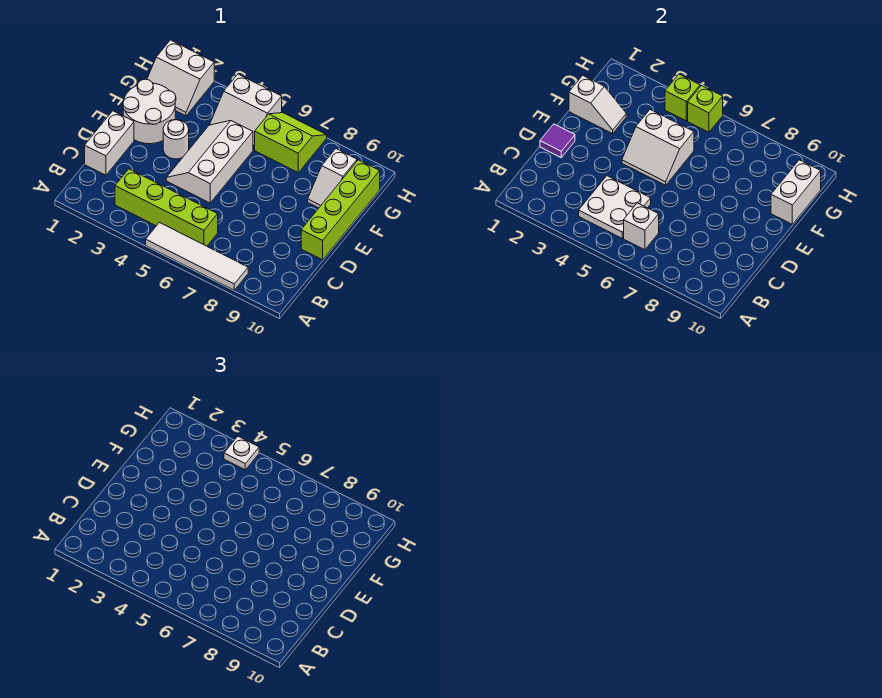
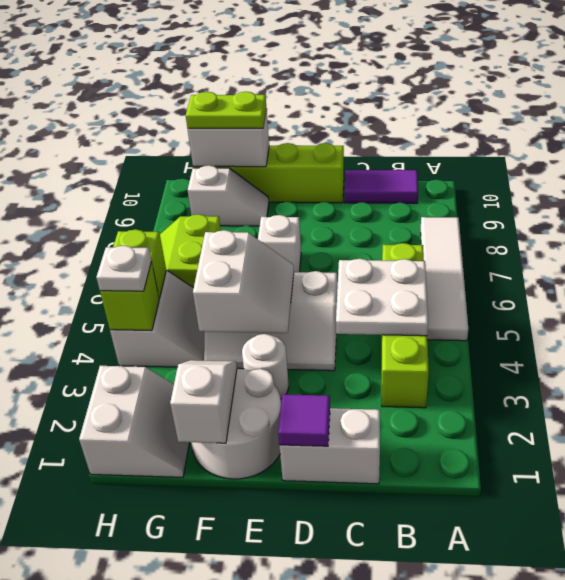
white 1x1 brick [624,203,659,250] -> white 1x1 brick moved to [258,215,301,272]
none -> purple 1x2 tile [345,170,418,203]
none -> lime 1x2 plate [186,92,266,128]

